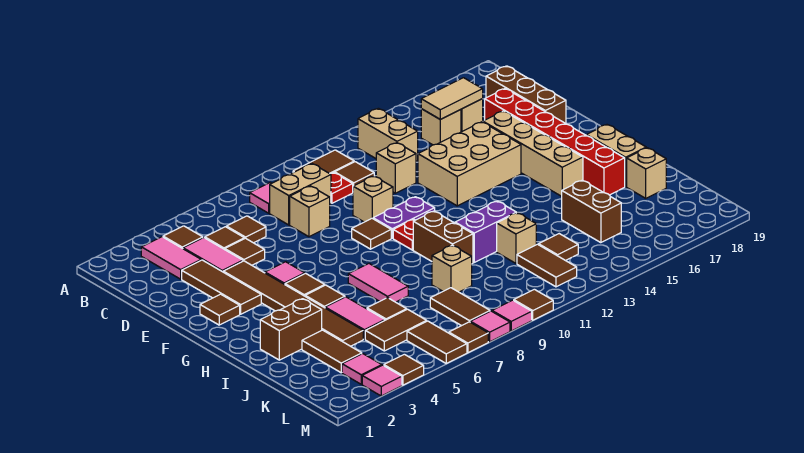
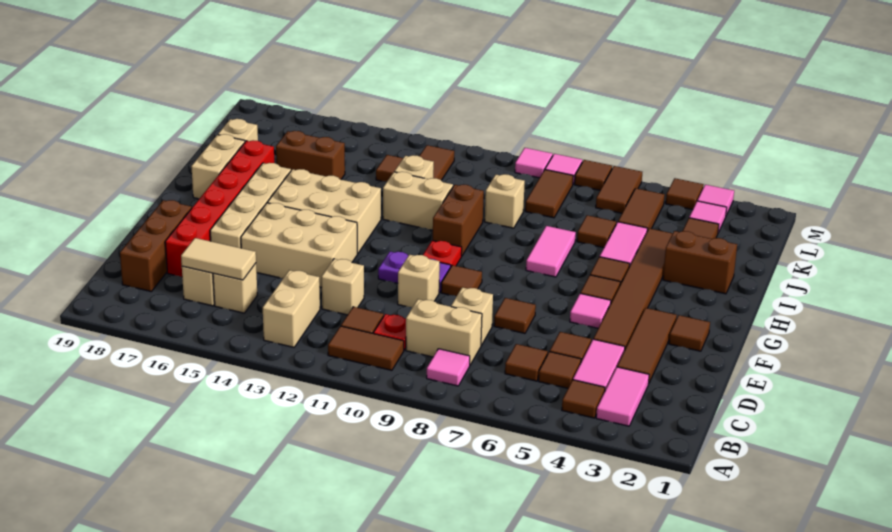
none -> tan 2x3 brick [267,169,381,254]
purple 1x2 brick [455,201,516,262] -> tan 1x2 brick [383,172,453,230]
brown 1x2 brick [562,180,621,243] -> brown 1x2 brick turned to [276,131,345,180]
brown 1x2 tile [365,309,427,351] -> brown 1x2 tile turned to [618,188,665,231]
brown 1x1 tile [514,289,553,320] -> brown 1x1 tile moved to [494,298,536,333]

